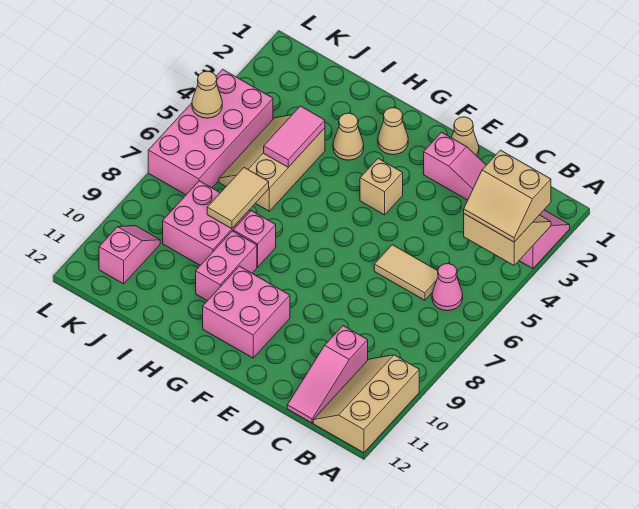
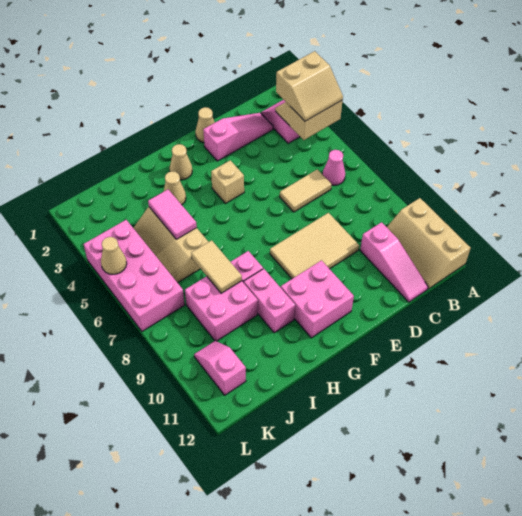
none -> tan 2x3 tile [270,213,359,279]

